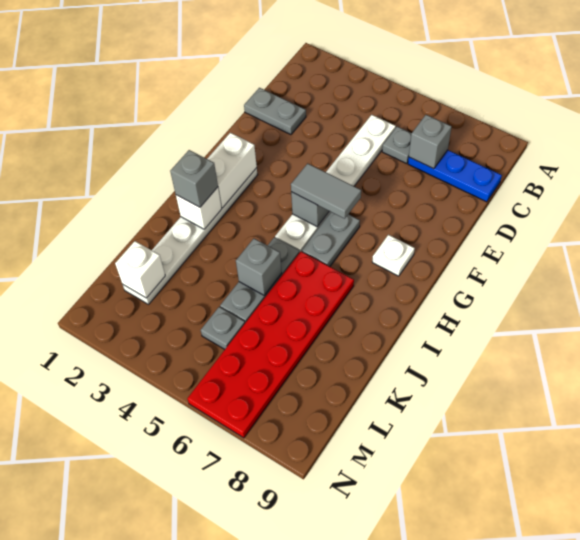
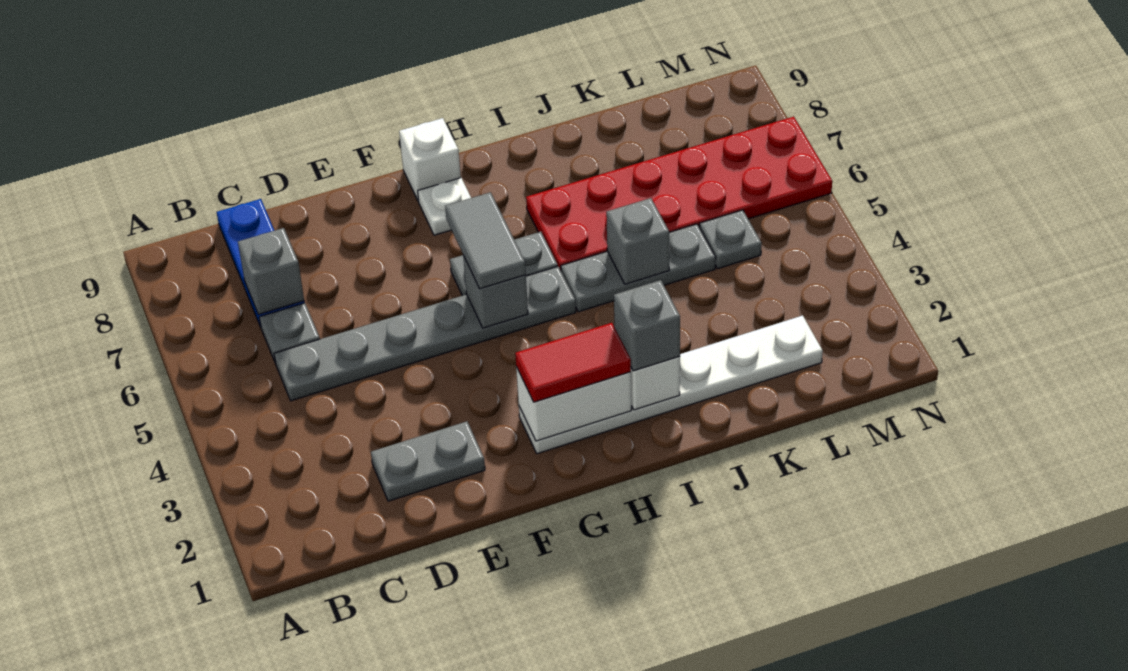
white 1x6 plate [275,115,396,253] -> grey 1x6 plate [274,267,576,401]
grey 1x2 plate [244,88,306,135] -> grey 1x2 plate turned to [371,421,485,501]
none -> red 1x2 tile [515,323,631,402]
white 1x1 brick [115,241,165,298] -> white 1x1 brick moved to [399,118,461,201]

